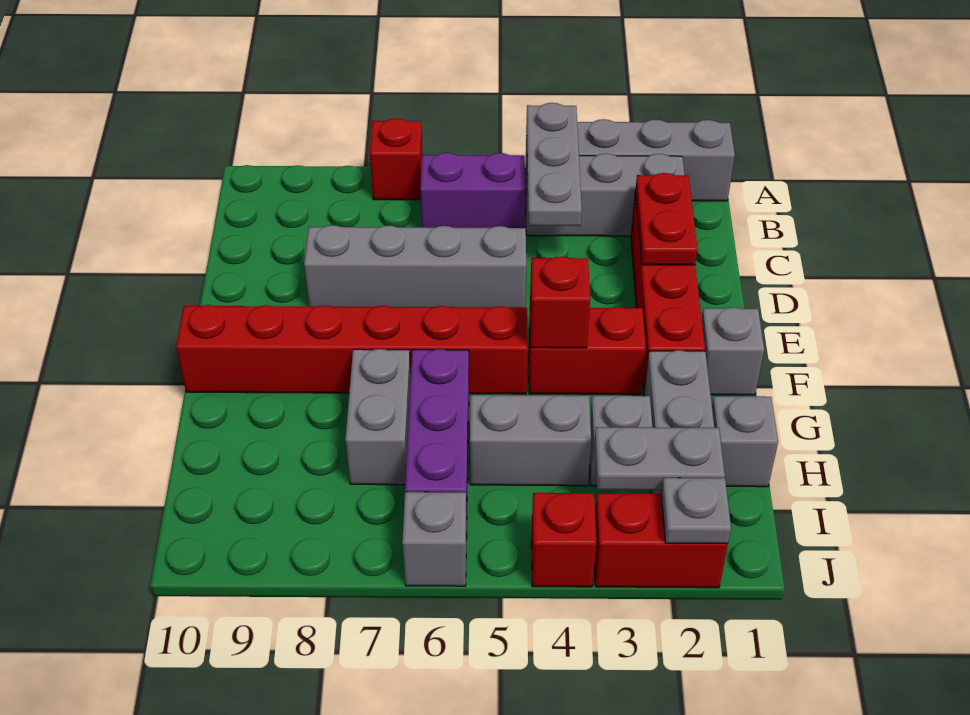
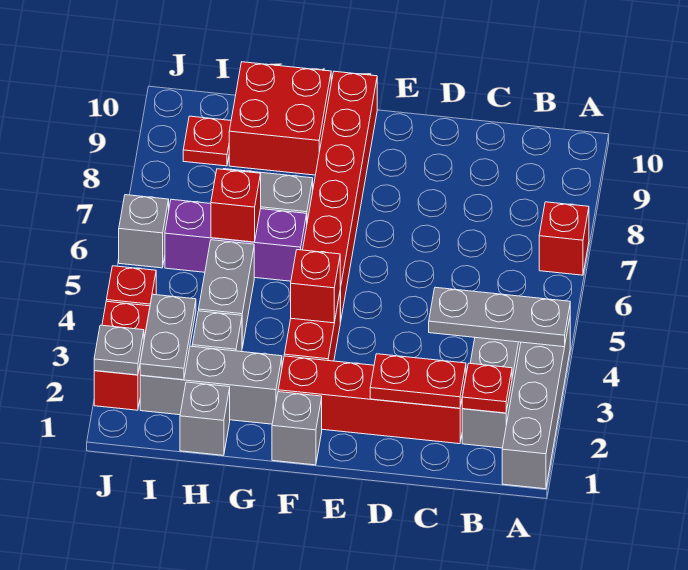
none -> red 1x1 plate [462,363,512,413]
purple 1x2 brick [420,153,525,228] -> none
grey 1x4 brick [304,225,526,307] -> none
none -> red 2x2 brick [229,62,331,175]
none -> red 1x1 brick [211,169,261,242]
none -> red 1x1 plate [183,116,231,166]

